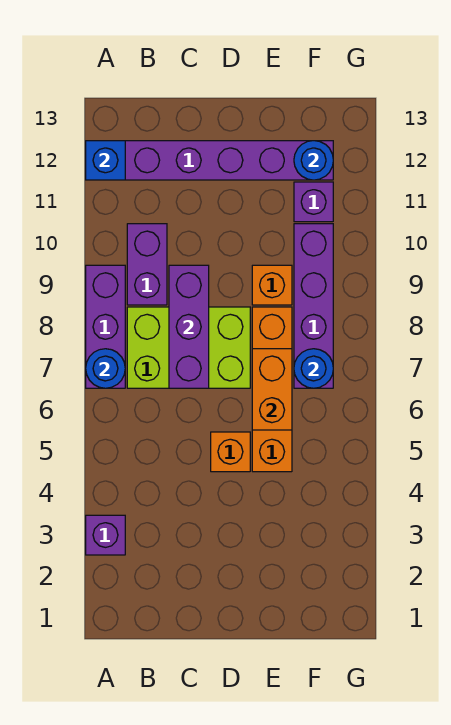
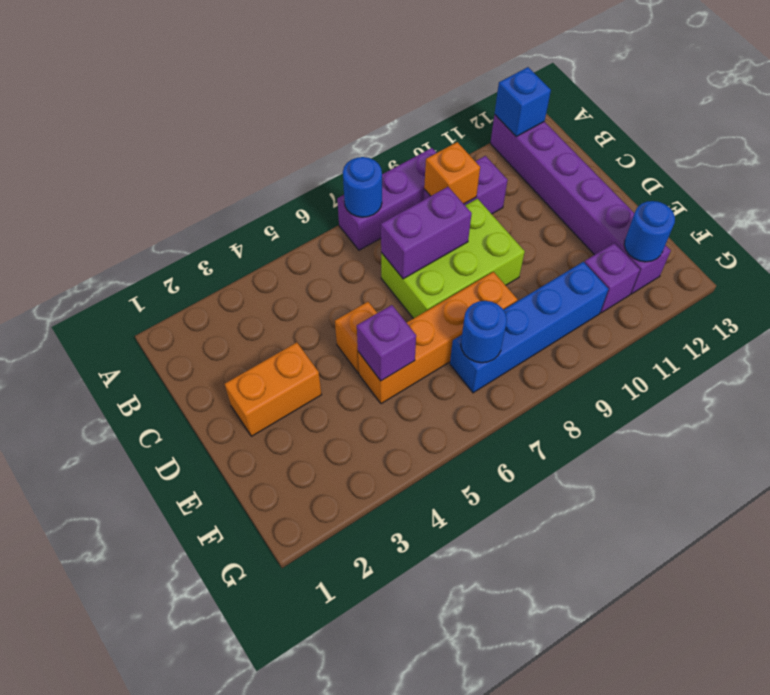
purple 1x1 brick [86,515,125,555] -> purple 1x1 brick moved to [357,305,416,381]
lime 2x3 brick [127,307,250,388] -> lime 2x3 brick turned to [381,199,525,319]
purple 1x3 brick [169,265,209,388] -> purple 1x2 brick [381,187,472,279]
orange 1x2 brick [252,349,292,430] -> orange 1x2 brick moved to [225,342,322,436]
orange 1x1 brick [252,265,292,305] -> orange 1x1 brick moved to [424,142,480,204]
purple 1x4 brick [294,224,333,388] -> blue 1x4 brick [450,262,608,393]

